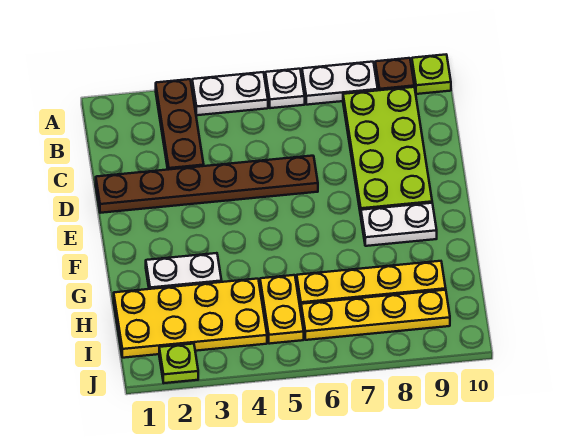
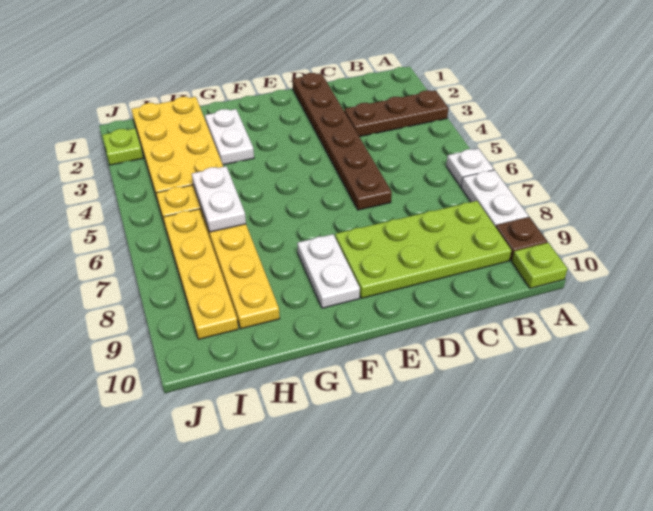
white 1x2 plate [192,72,268,115] -> white 1x2 plate moved to [192,166,246,232]

